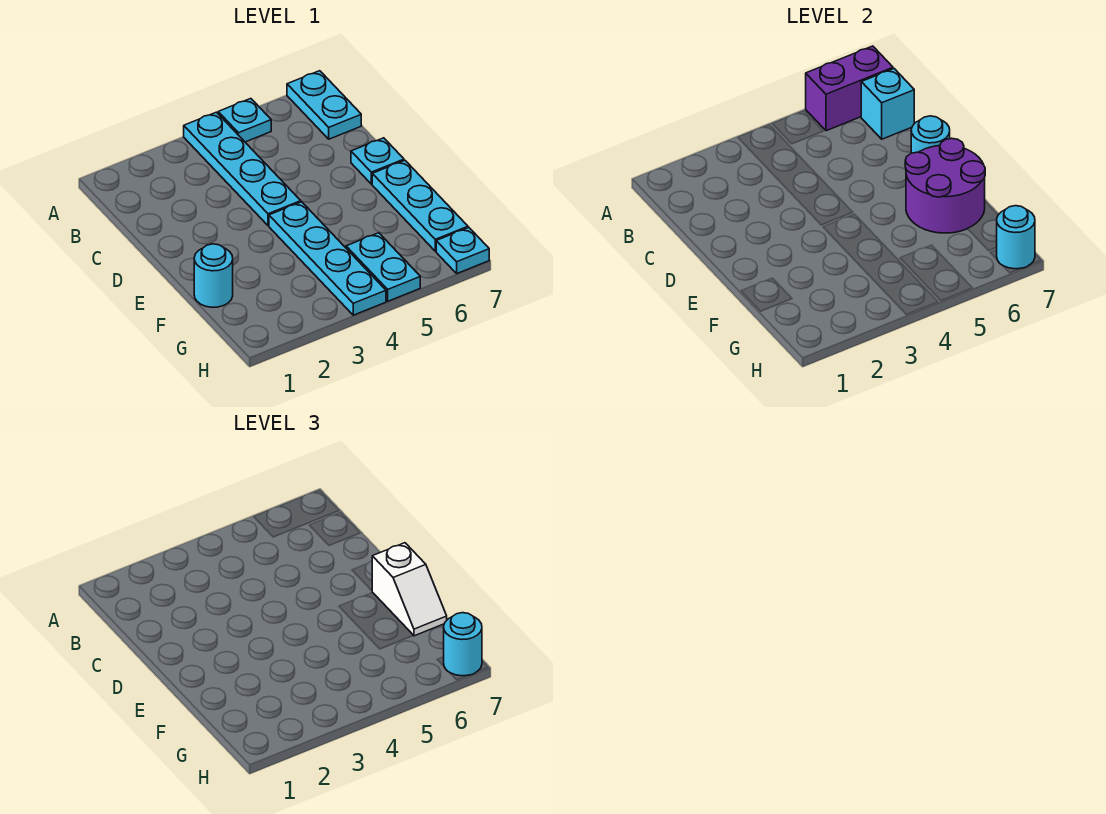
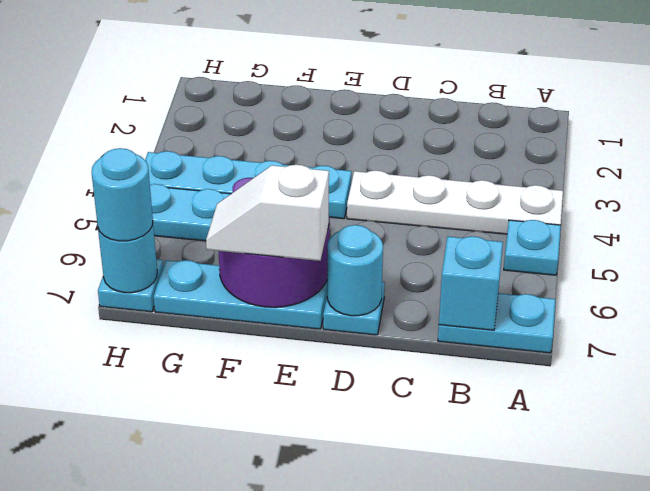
cyan 1x4 plate [184,112,301,226] -> white 1x4 plate [347,170,563,234]
purple 1x2 brick [806,46,893,131] -> none
cyan 1x1 round brick [194,244,233,307] -> none

